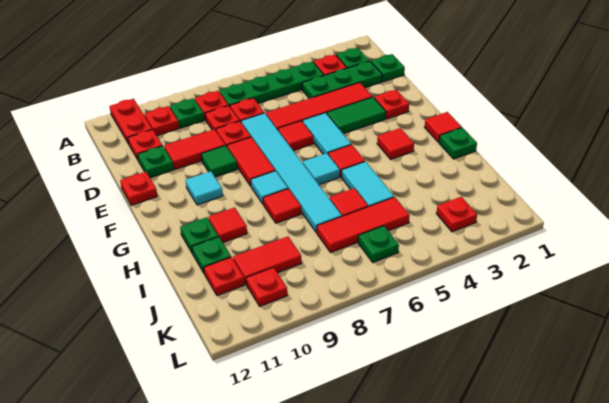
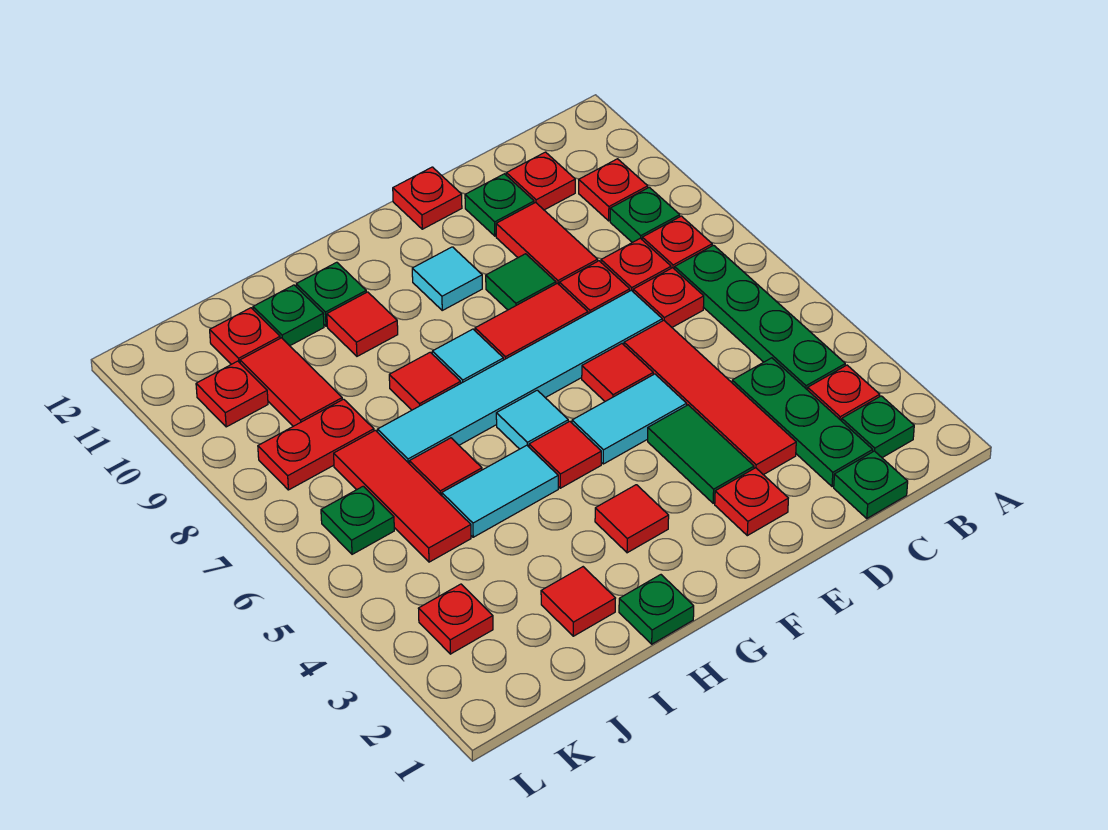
red 1x2 plate [110,99,152,144] -> red 1x2 plate moved to [258,399,374,490]
red 1x1 tile [425,112,462,143] -> red 1x1 tile moved to [541,567,615,636]

